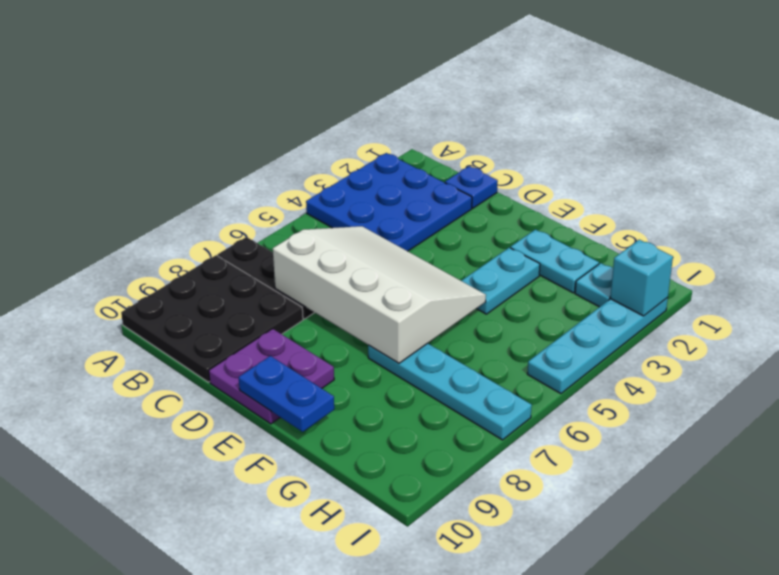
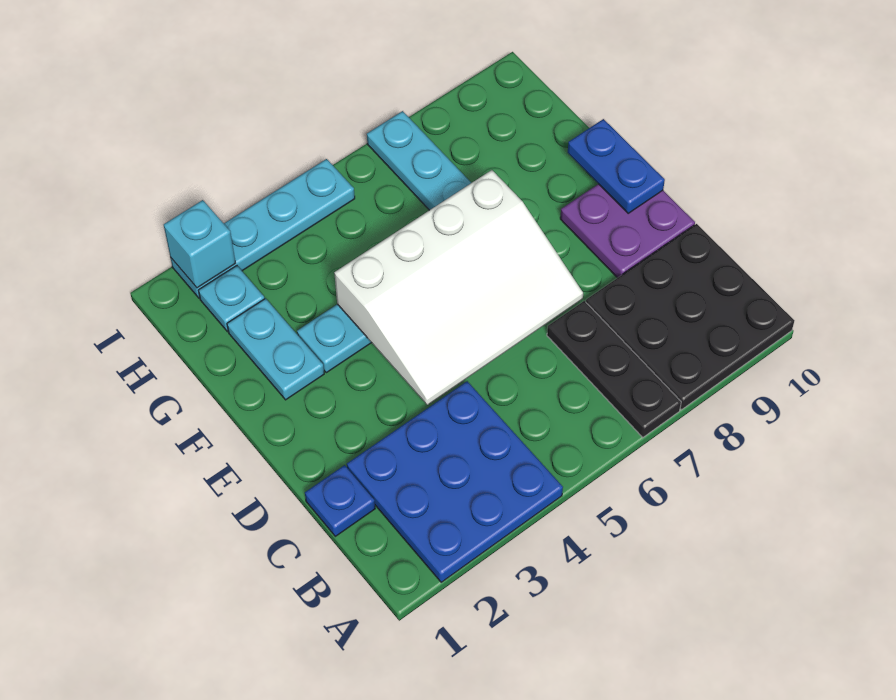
white 3x4 slope [273,226,486,363] -> white 3x4 slope turned to [334,170,583,405]

